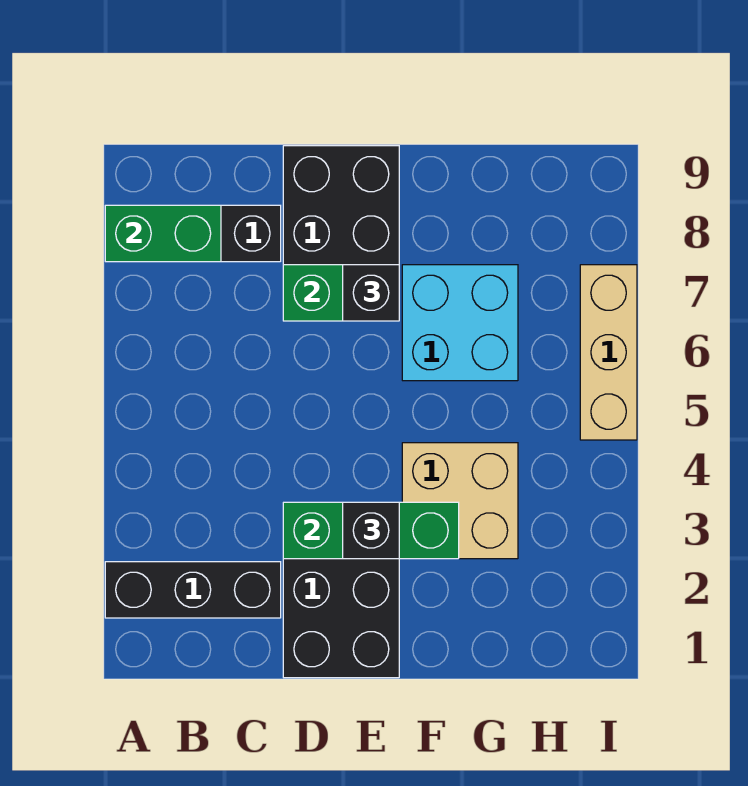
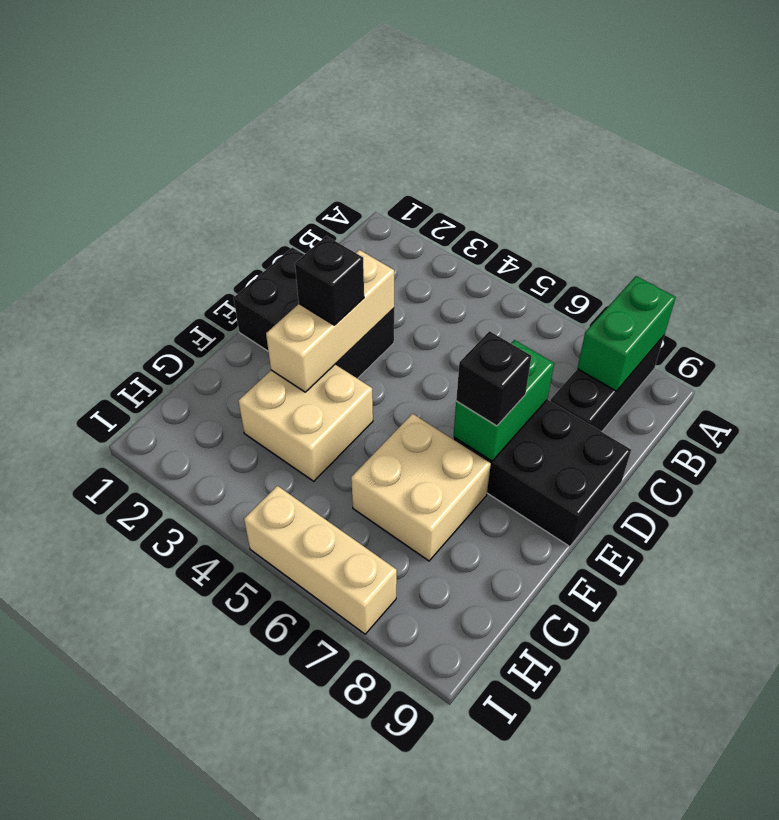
black 1x3 brick [105,562,281,618] -> none
green 1x3 brick [283,502,459,559] -> tan 1x3 brick [266,250,394,392]
cyan 2x2 brick [402,265,518,381] -> tan 2x2 brick [351,414,491,561]

